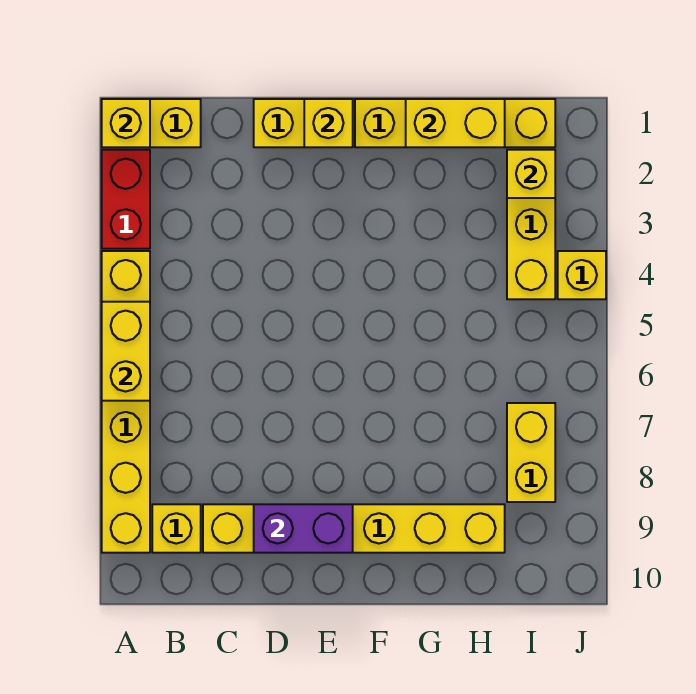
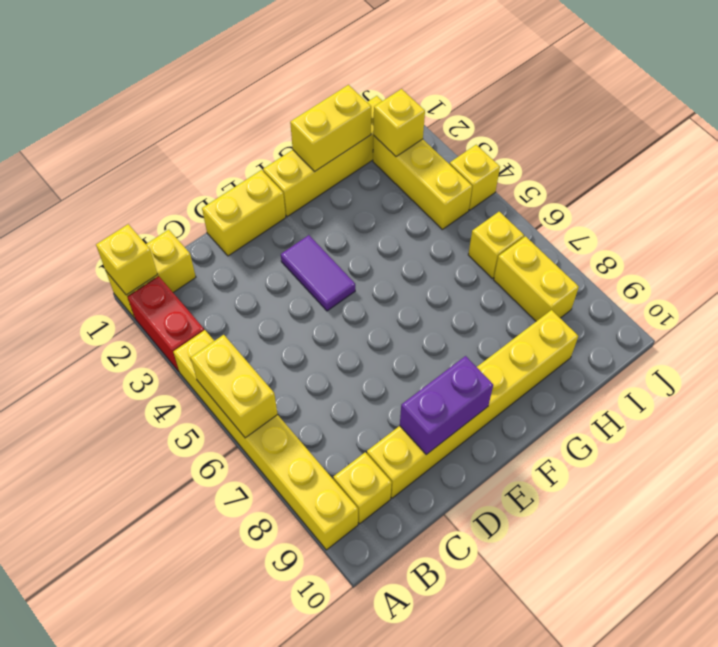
yellow 1x1 brick [304,99,353,147] -> yellow 1x1 brick moved to [468,212,524,278]
none -> purple 1x2 tile [281,235,355,311]

